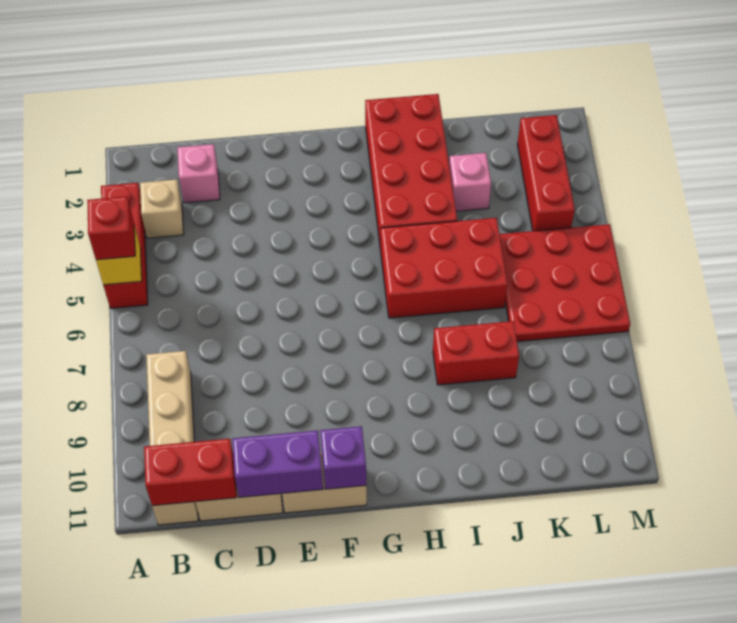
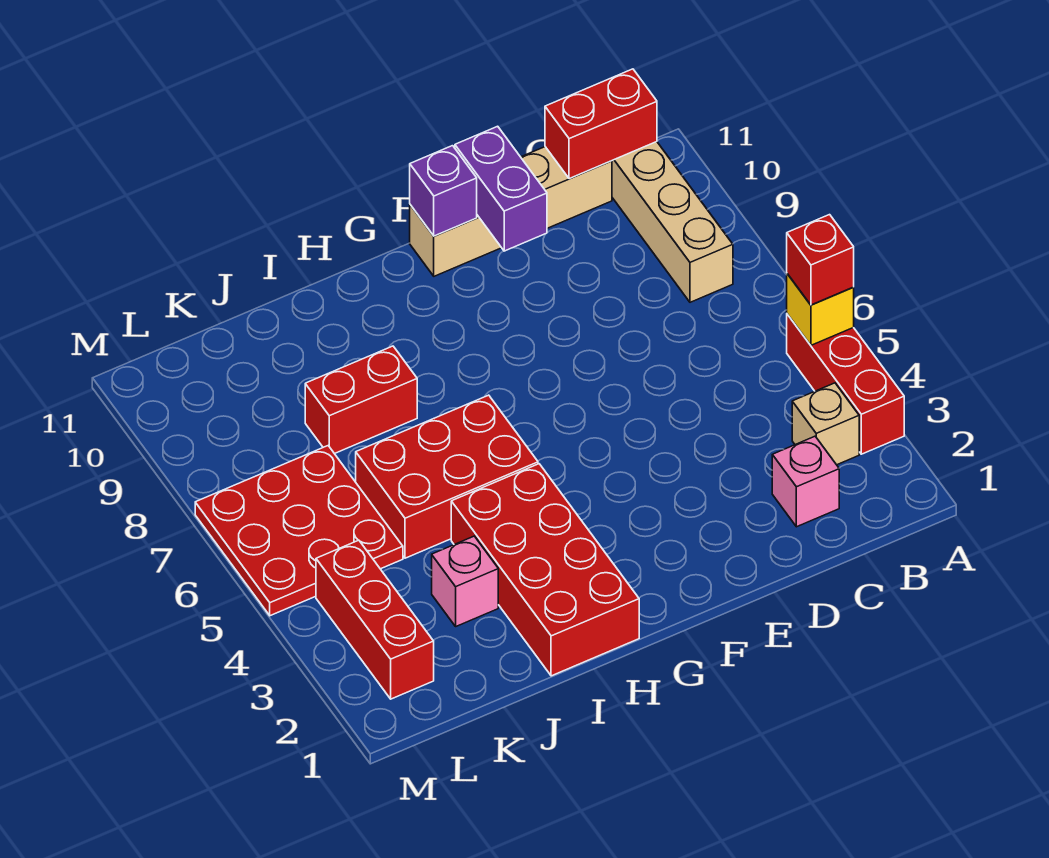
purple 1x2 brick [232,430,323,497] -> purple 1x2 brick turned to [455,126,547,251]

